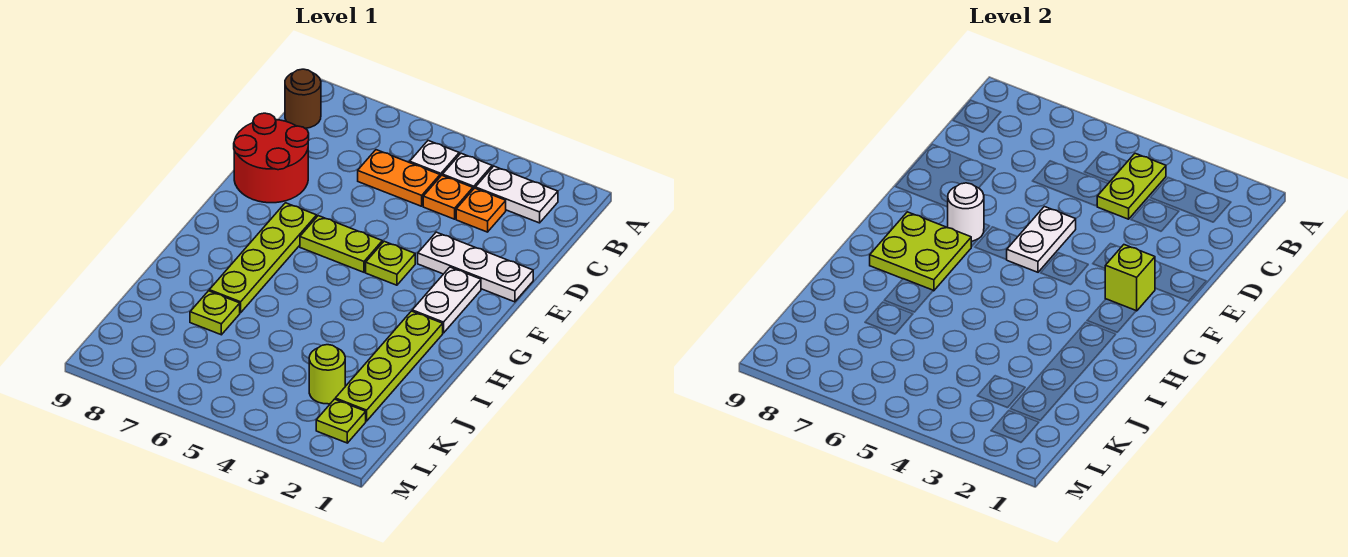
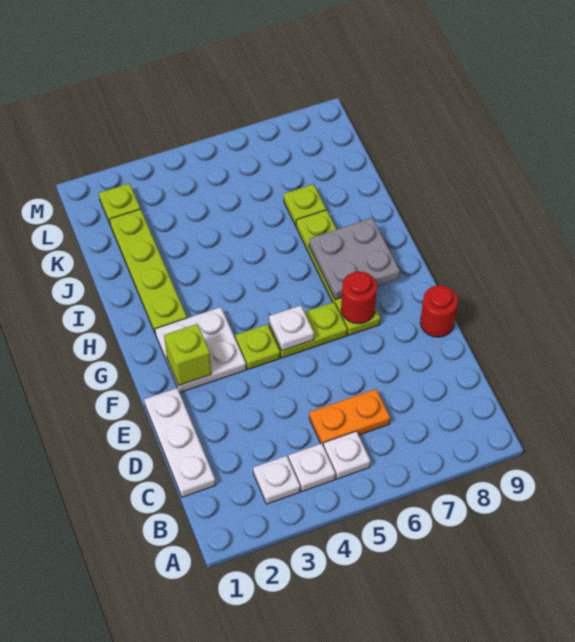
white 1x2 plate [475,166,558,223] -> white 1x1 plate [253,456,300,504]
lime 1x2 plate [1097,153,1166,219] -> none
brown 1x1 round brick [285,69,321,128] -> none
orange 1x1 plate [456,188,506,232] -> none
orange 1x1 plate [423,175,473,219] -> none
red 2x2 round brick [234,113,309,203] -> red 1x1 round brick [420,285,458,337]
white 1x3 plate [418,232,533,302] -> white 1x3 plate turned to [144,388,216,497]
white 1x2 plate [1006,207,1076,272] -> white 1x1 plate [269,305,314,351]
white 1x2 plate [412,267,481,333] -> white 2x2 plate [155,307,246,393]
white 1x1 round brick [948,183,984,241] -> red 1x1 round brick [341,271,377,324]
lime 2x2 plate [870,212,971,291] -> grey 2x2 plate [309,218,400,300]
lime 1x1 round brick [309,345,345,404] -> none

